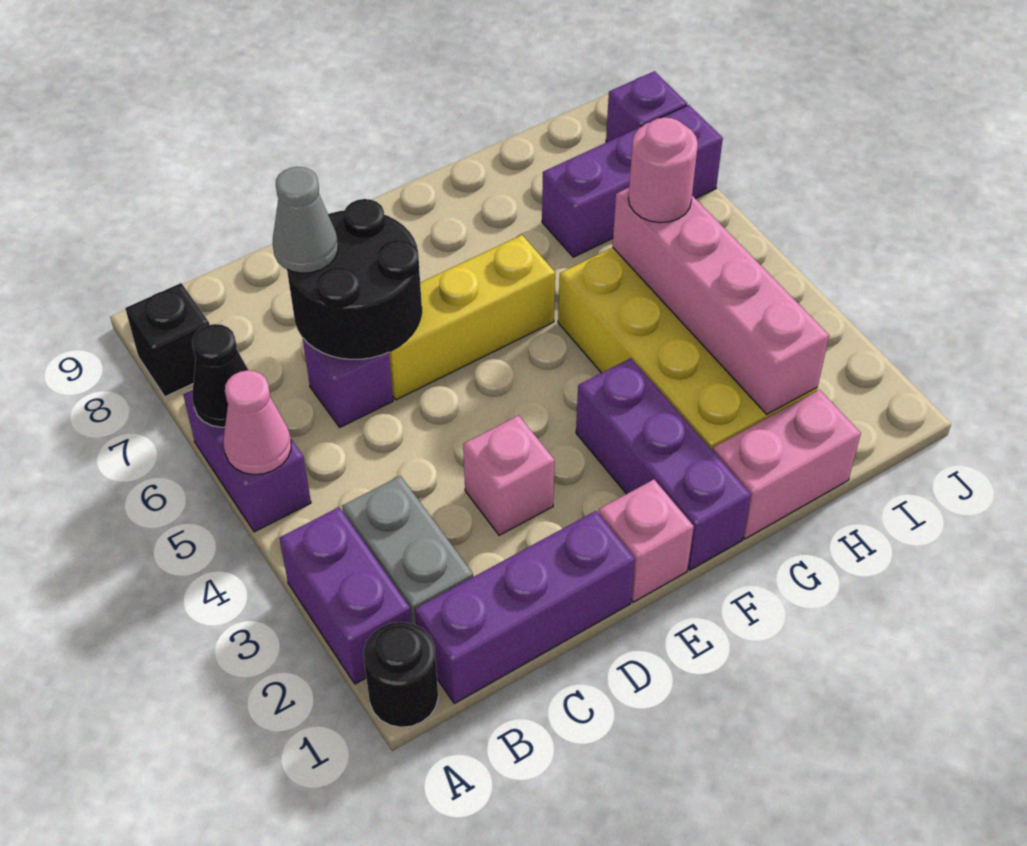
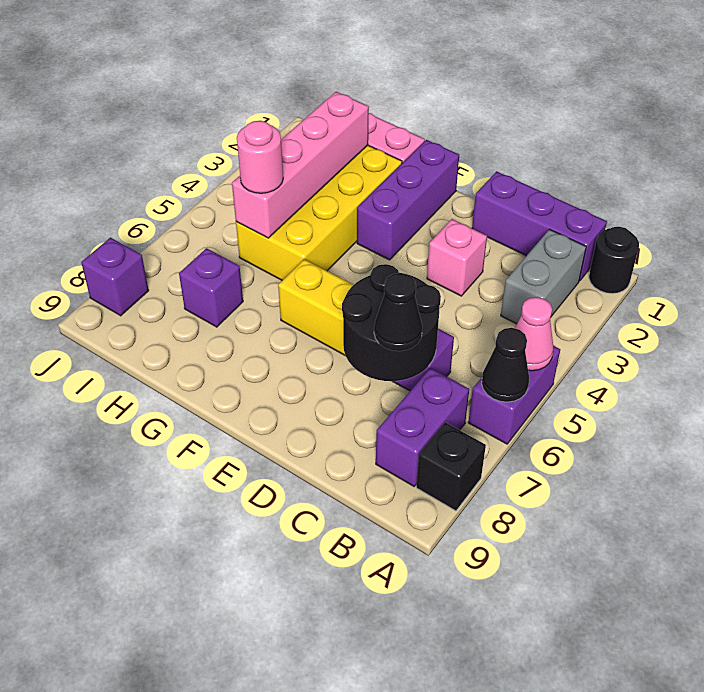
purple 1x2 brick [279,507,412,684] -> purple 1x2 brick moved to [376,368,469,486]
grey 1x1 cone [273,167,338,273] -> black 1x1 cone [374,273,422,351]
pink 1x1 brick [599,480,694,602] -> none
purple 1x3 brick [542,105,723,257] -> purple 1x1 brick [179,248,243,327]

